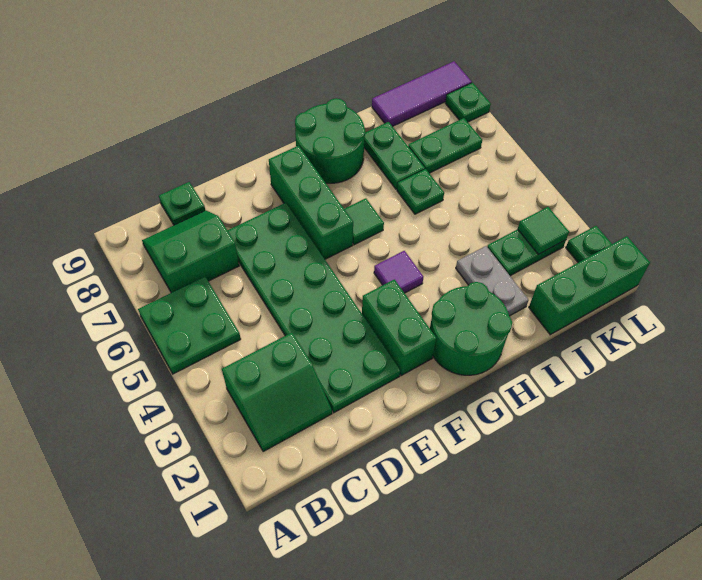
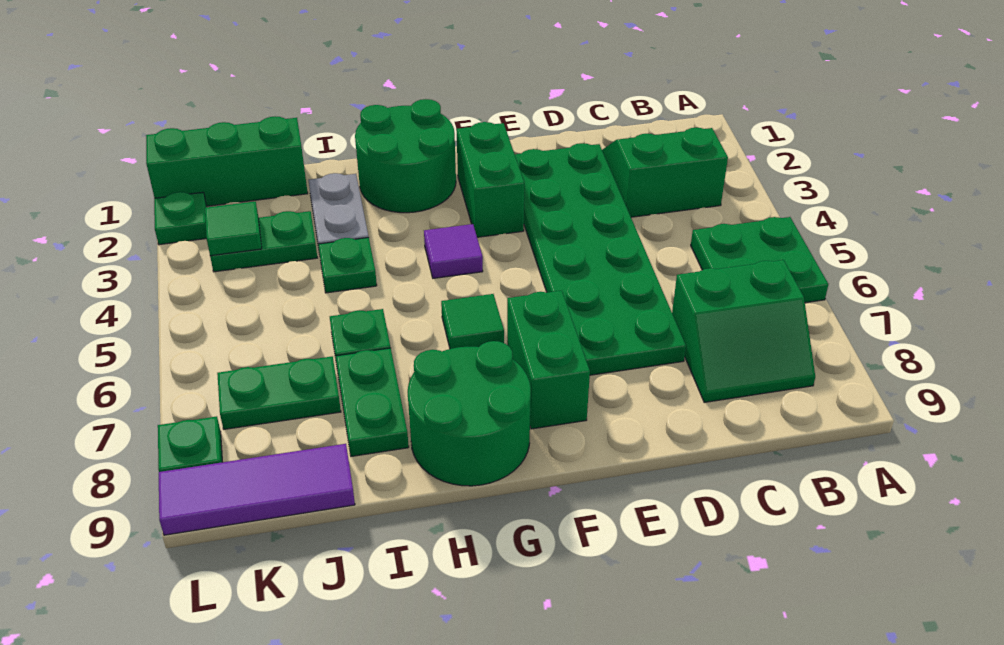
green 1x1 plate [159,182,205,225] -> green 1x1 plate moved to [318,238,377,293]
green 1x3 brick [269,146,353,259] -> green 1x2 brick [507,291,590,429]

